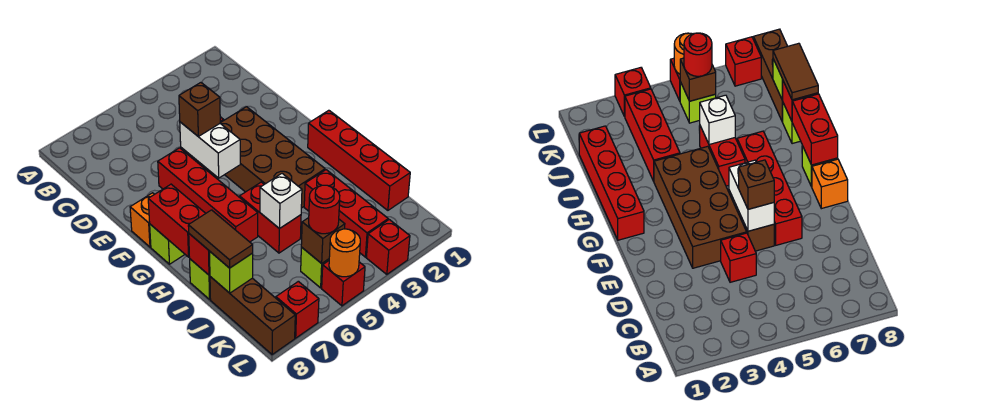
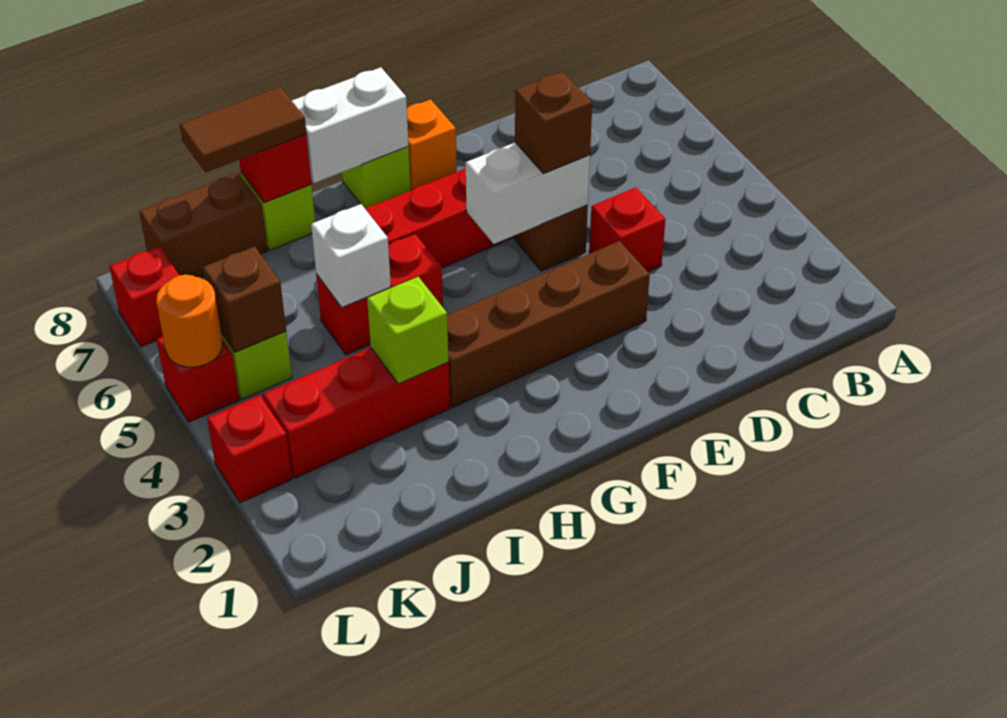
brown 2x4 brick [220,107,325,208] -> brown 1x4 brick [447,241,650,408]
red 1x4 brick [308,110,410,210] -> none
red 1x2 brick [148,184,206,257] -> white 1x2 brick [292,67,409,183]
brown 1x3 brick [210,277,295,355] -> brown 1x2 brick [139,173,267,278]
lime 1x1 brick [209,251,253,293] -> lime 1x1 brick moved to [367,277,449,384]
red 1x1 round brick [309,185,340,234] -> none

